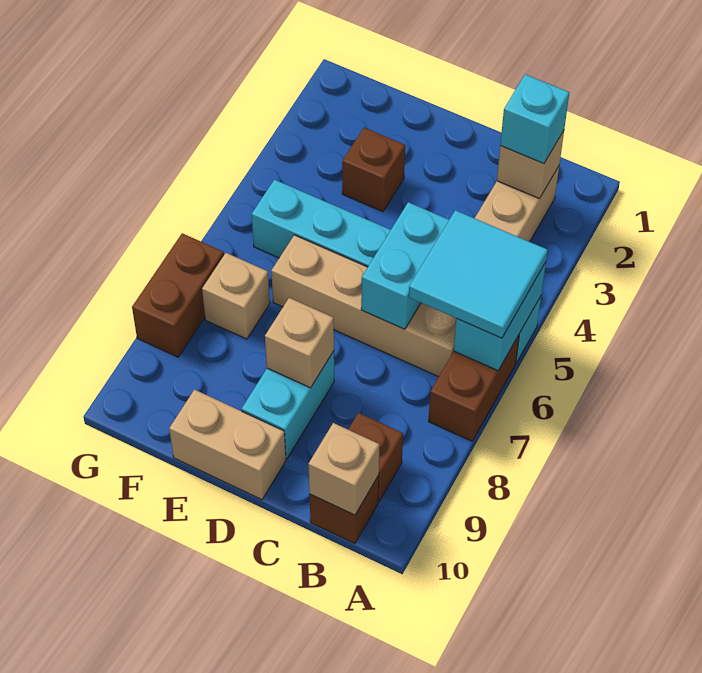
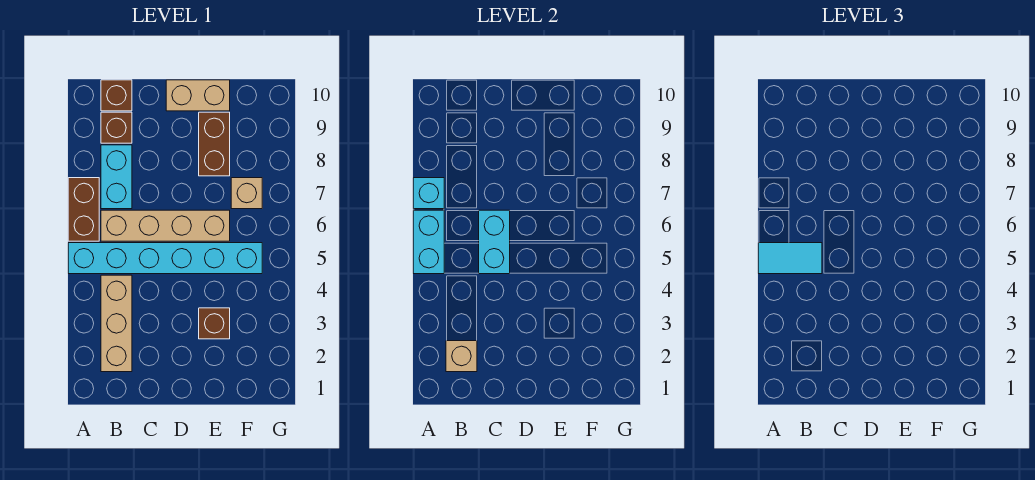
cyan 2x2 tile [409,210,548,338] -> cyan 1x2 tile [758,243,822,274]
cyan 1x1 brick [500,74,569,163] -> cyan 1x1 brick moved to [413,178,444,209]
tan 1x1 brick [308,423,379,515] -> none
cyan 1x2 brick [242,351,334,459] -> cyan 1x2 brick moved to [101,145,132,209]
tan 1x1 brick [265,298,334,388] -> none
brown 1x2 brick [132,233,224,357] -> brown 1x2 brick moved to [199,112,230,176]

